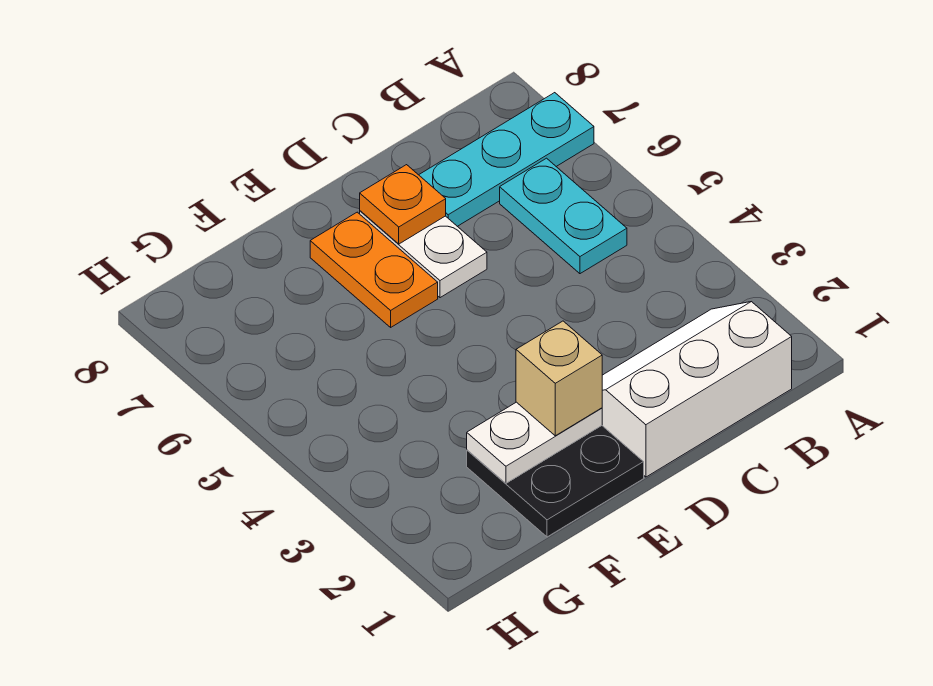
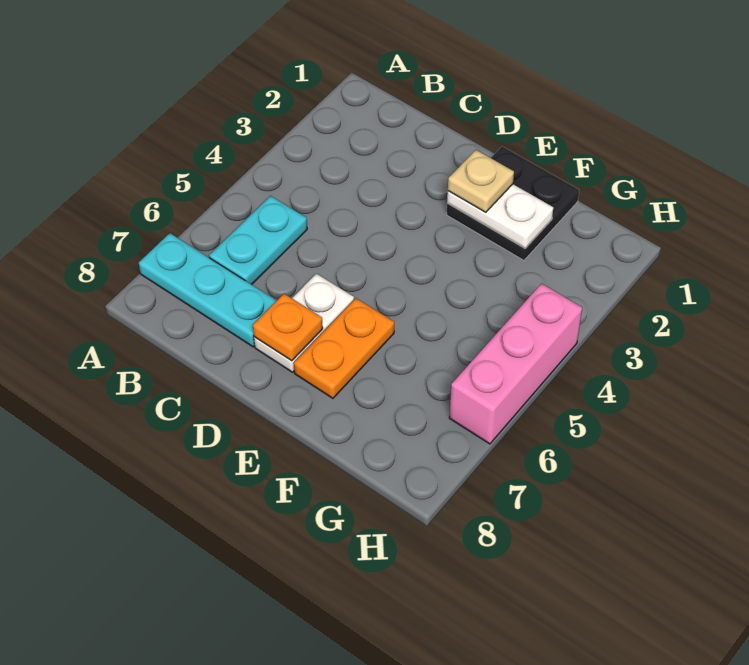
white 2x3 slope [602,302,792,477] -> none
tan 1x1 brick [516,321,602,436] -> tan 1x1 plate [448,150,514,212]
none -> pink 1x3 brick [449,284,582,444]

